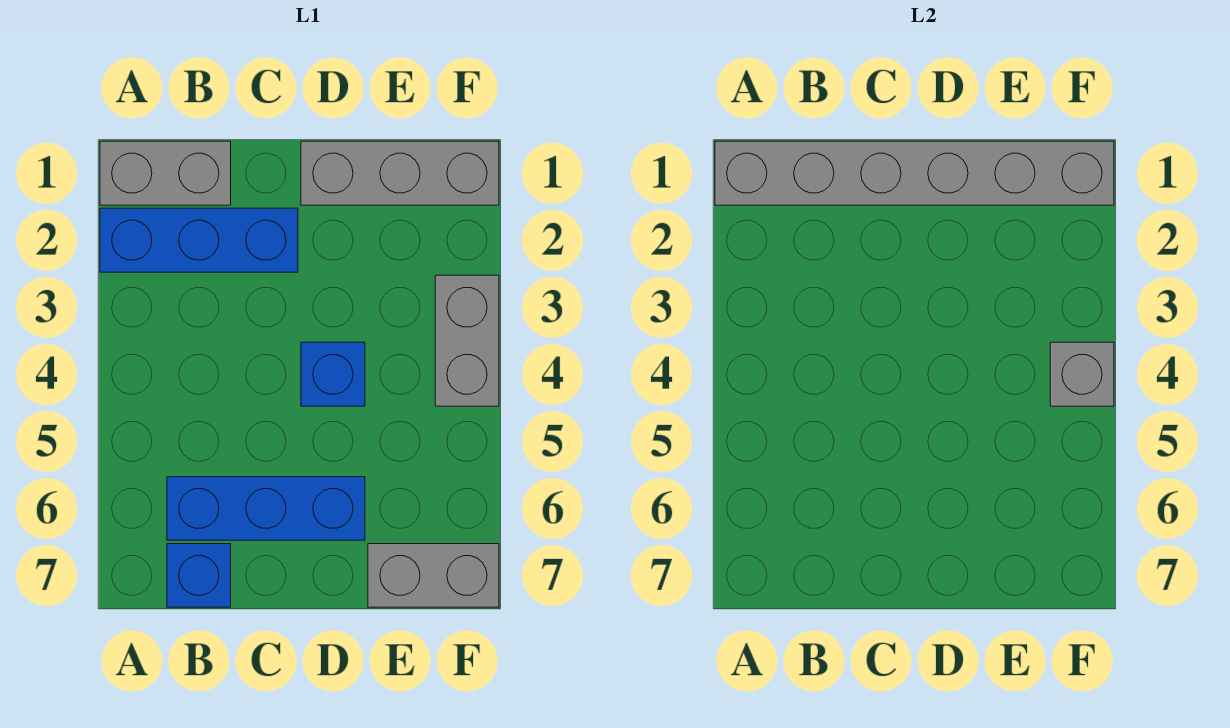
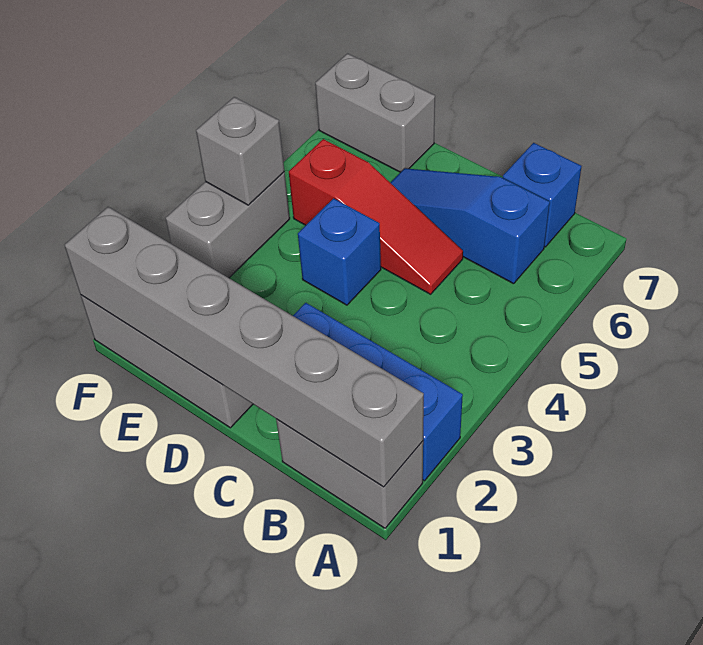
blue 1x3 brick [167,477,365,540] -> blue 1x3 slope [390,168,550,284]
none -> red 1x3 slope [289,139,463,294]

